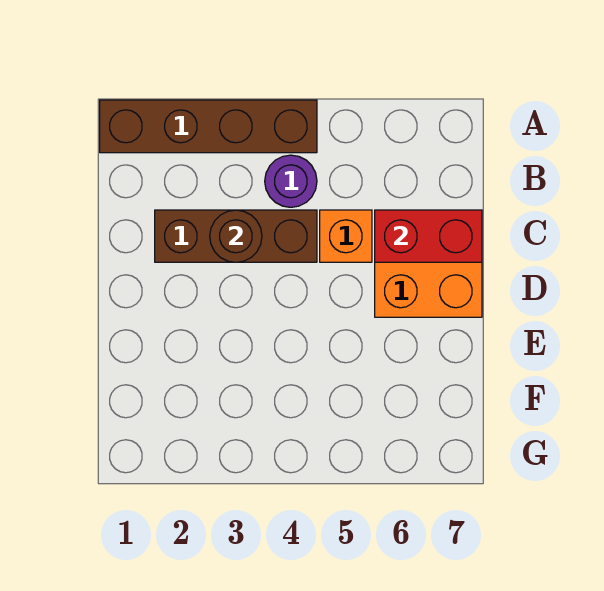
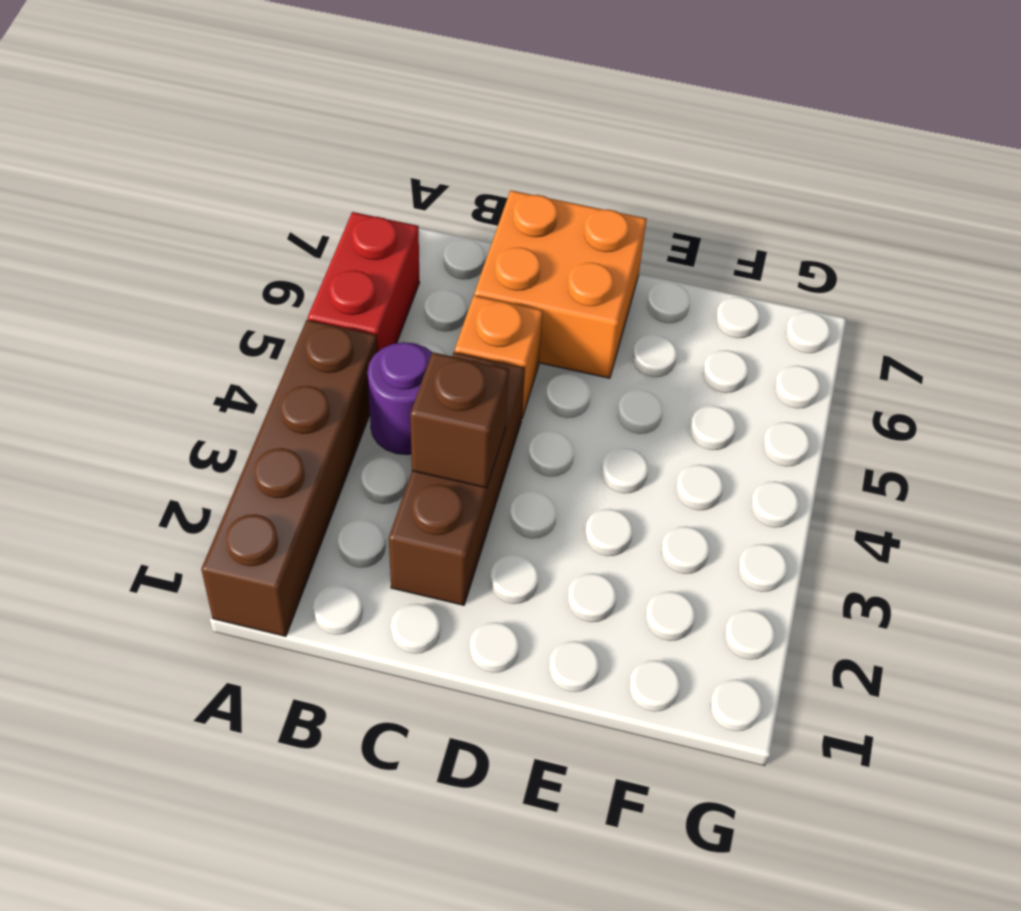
brown 1x1 round brick [210,210,262,262] -> brown 1x1 brick [410,352,509,488]
red 1x2 brick [375,210,482,262] -> red 1x2 brick moved to [308,212,420,352]

